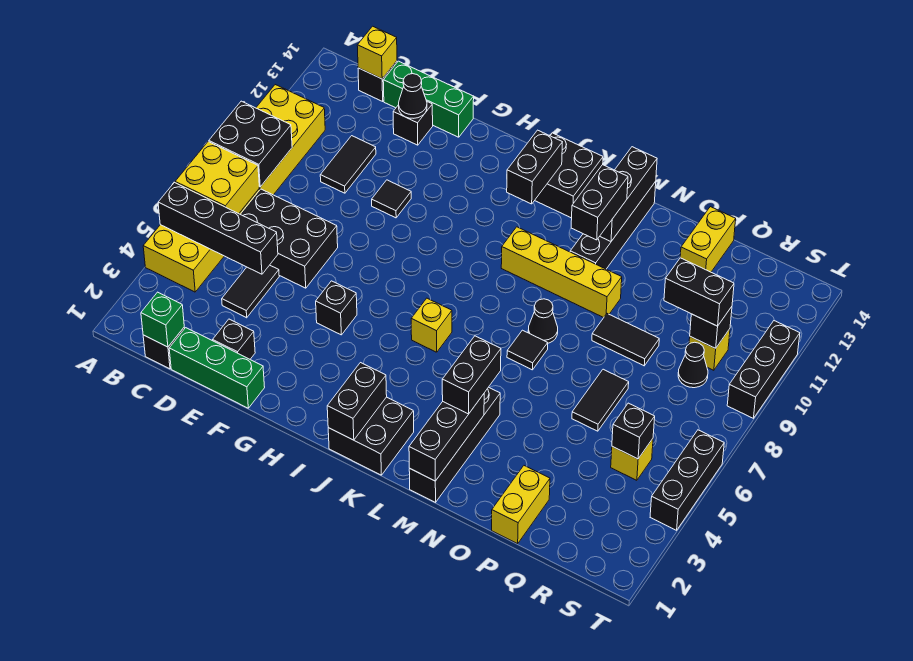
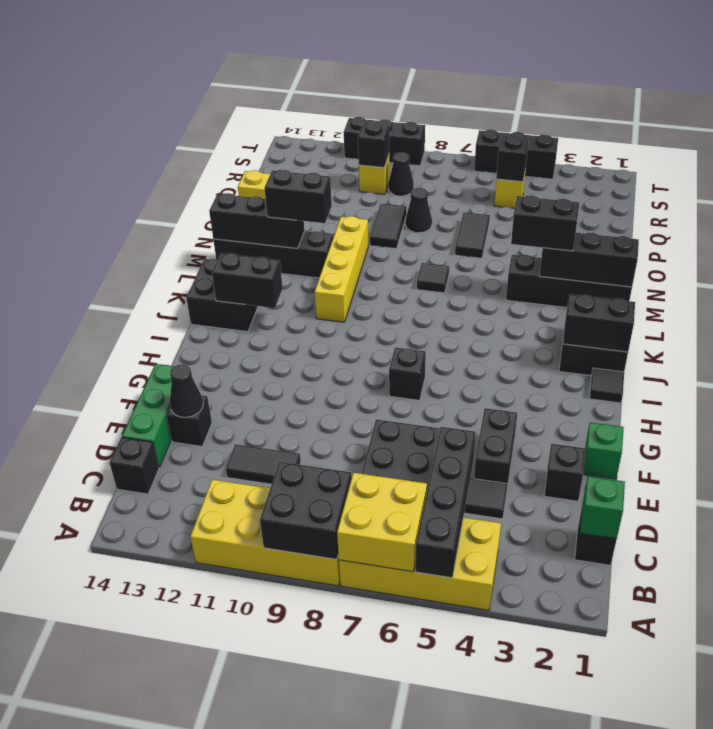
yellow 1x1 brick [357,26,397,79] -> none
green 1x3 brick [169,328,265,408] -> green 1x1 brick [583,422,624,479]
black 1x1 tile [372,180,411,218] -> black 1x1 tile moved to [589,368,624,403]
black 1x1 brick [316,281,357,335] -> black 1x1 brick moved to [389,347,426,400]
yellow 1x1 brick [411,298,452,352] -> none
black 1x1 cone [528,299,558,343] -> black 1x1 cone moved to [405,188,432,233]
yellow 1x2 brick [492,466,550,544] -> none
black 1x2 tile [572,369,629,431] -> black 1x2 tile turned to [455,212,490,258]
black 1x2 brick [664,258,734,326] -> black 1x2 brick moved to [474,408,517,487]

